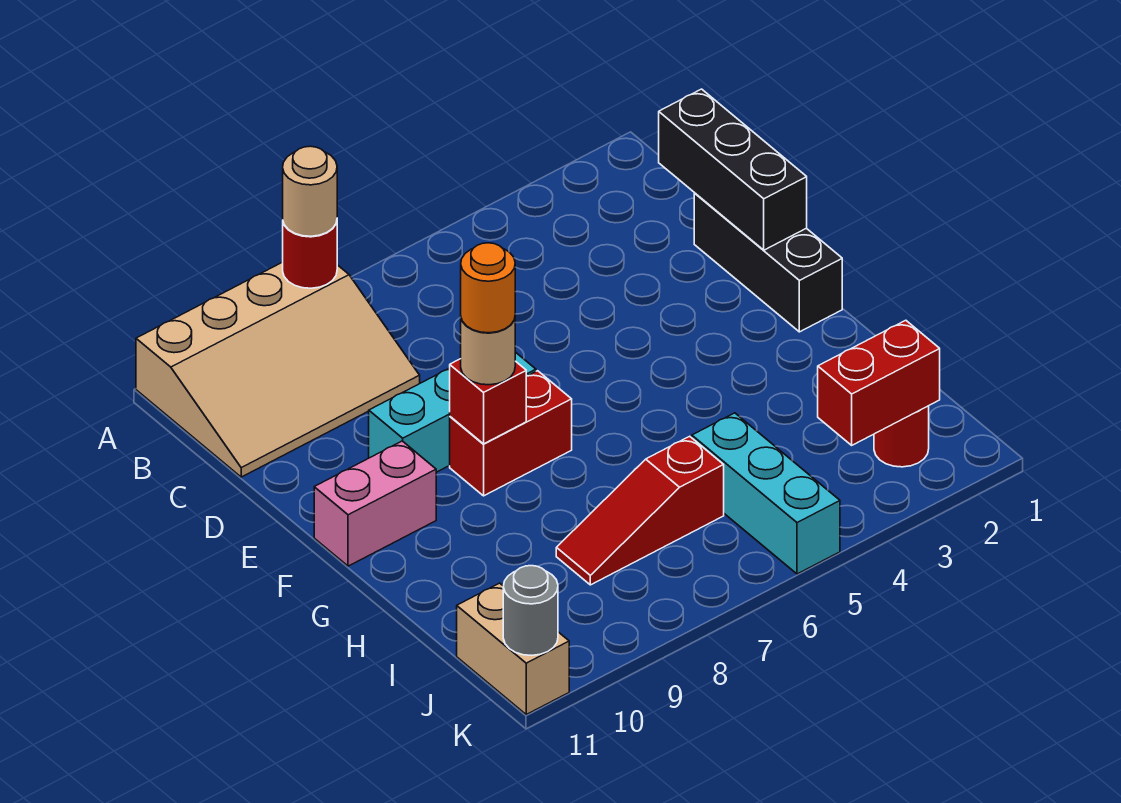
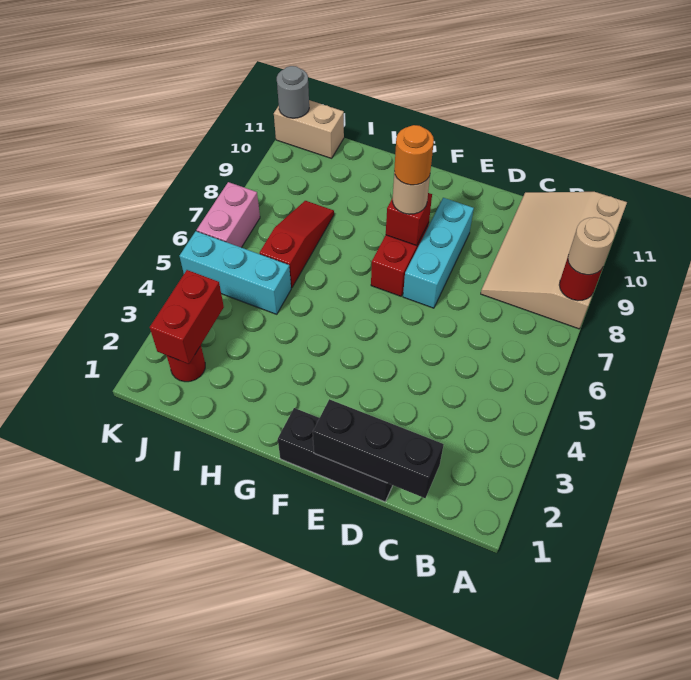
pink 1x2 brick [314,441,436,566] -> pink 1x2 brick moved to [197,182,260,247]

